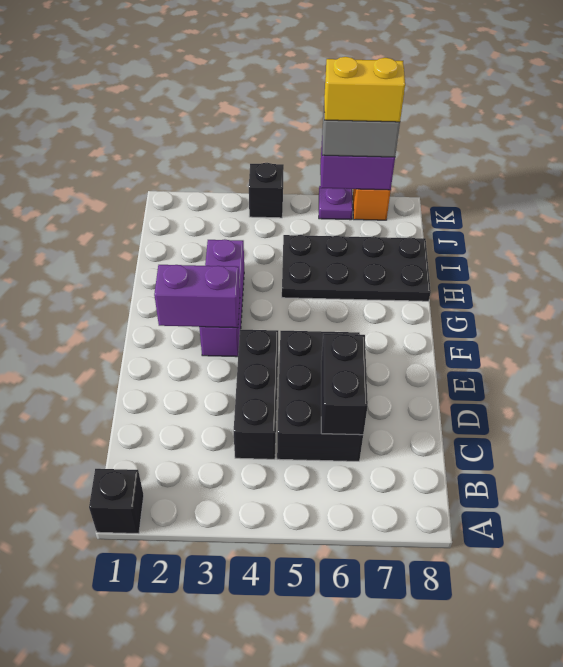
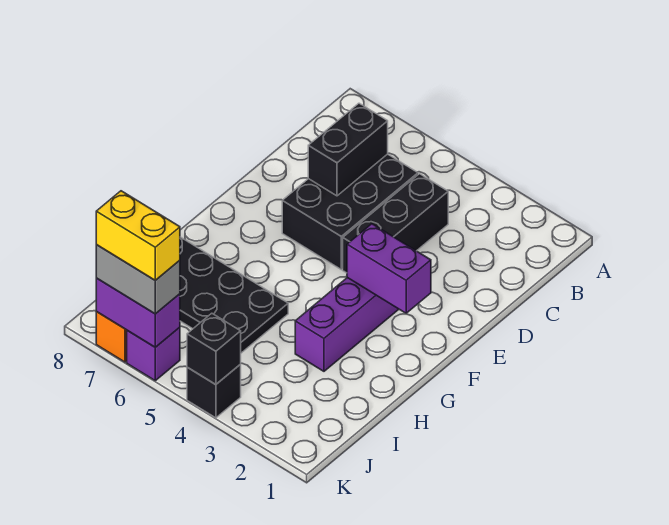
black 1x1 brick [89,469,144,533] -> black 1x1 brick moved to [187,313,241,384]
purple 1x1 plate [319,186,353,220] -> purple 1x1 brick [127,327,180,381]

